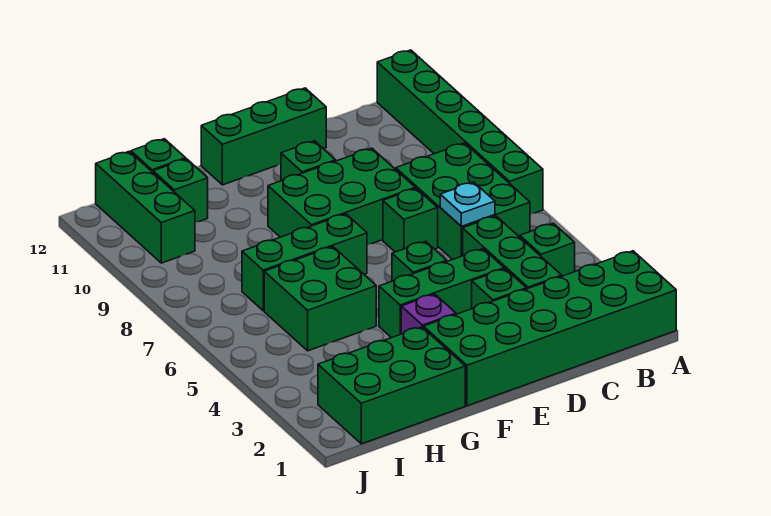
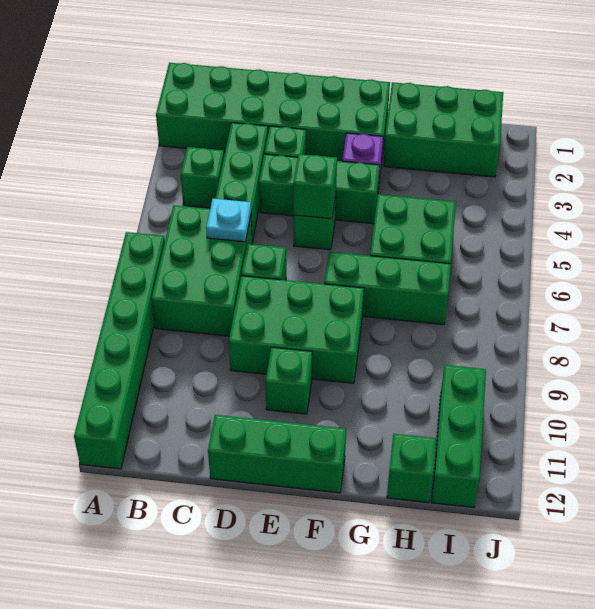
green 1x1 brick [153,159,208,222] -> green 1x1 brick moved to [293,154,337,219]

